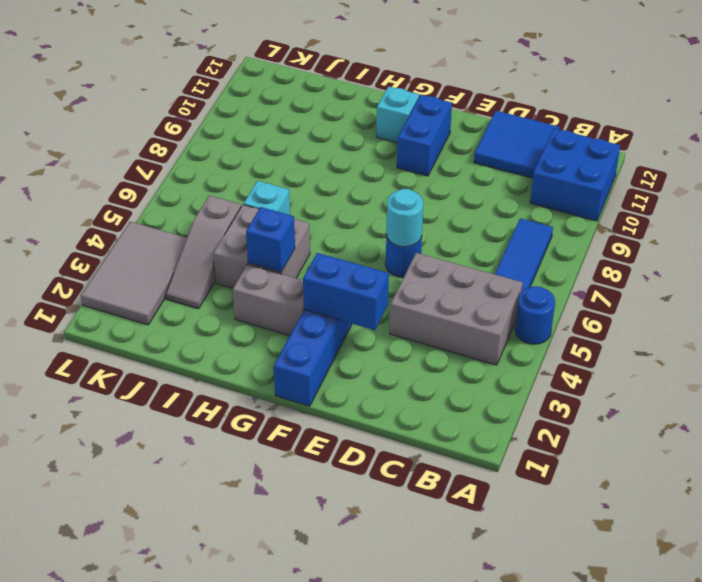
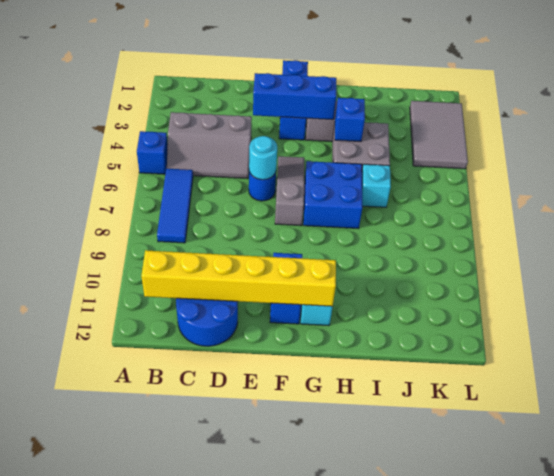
blue 1x1 round brick [515,286,555,344] -> blue 1x1 brick [137,131,168,174]
blue 2x2 brick [530,128,620,221] -> blue 2x2 brick moved to [303,161,362,229]
grey 2x3 brick [390,253,523,365] -> grey 2x3 slope [167,112,252,179]
none -> yellow 1x6 brick [141,250,336,306]
blue 2x2 tile [474,111,559,178] -> blue 2x2 round brick [176,298,238,346]
blue 1x2 brick [303,253,389,330] -> blue 1x3 brick [253,73,336,120]
grey 1x3 slope [166,195,241,309] -> grey 1x3 slope moved to [275,156,304,226]

